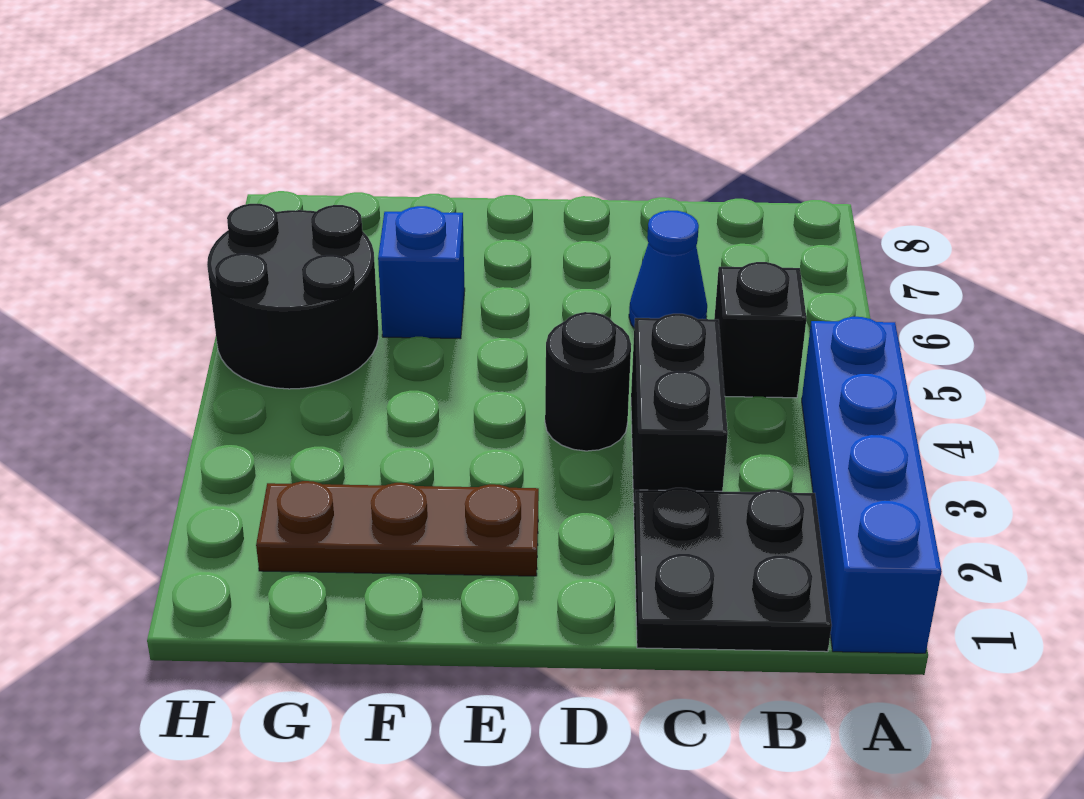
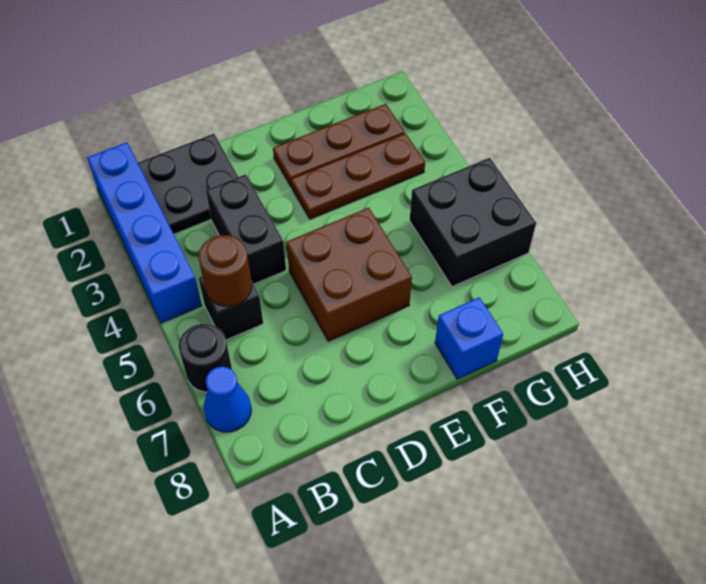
none -> brown 1x1 round brick [198,235,252,306]
blue 1x1 cone [629,210,707,327] -> blue 1x1 cone moved to [204,367,251,432]
black 1x1 round brick [545,312,631,451] -> black 1x1 round brick moved to [178,324,232,392]
none -> brown 2x2 brick [286,208,412,341]
none -> brown 1x3 plate [291,133,425,219]
blue 1x1 brick [378,206,465,339] -> blue 1x1 brick moved to [435,297,503,379]
black 2x2 round brick [207,204,378,389] -> black 2x2 brick [410,158,536,287]

